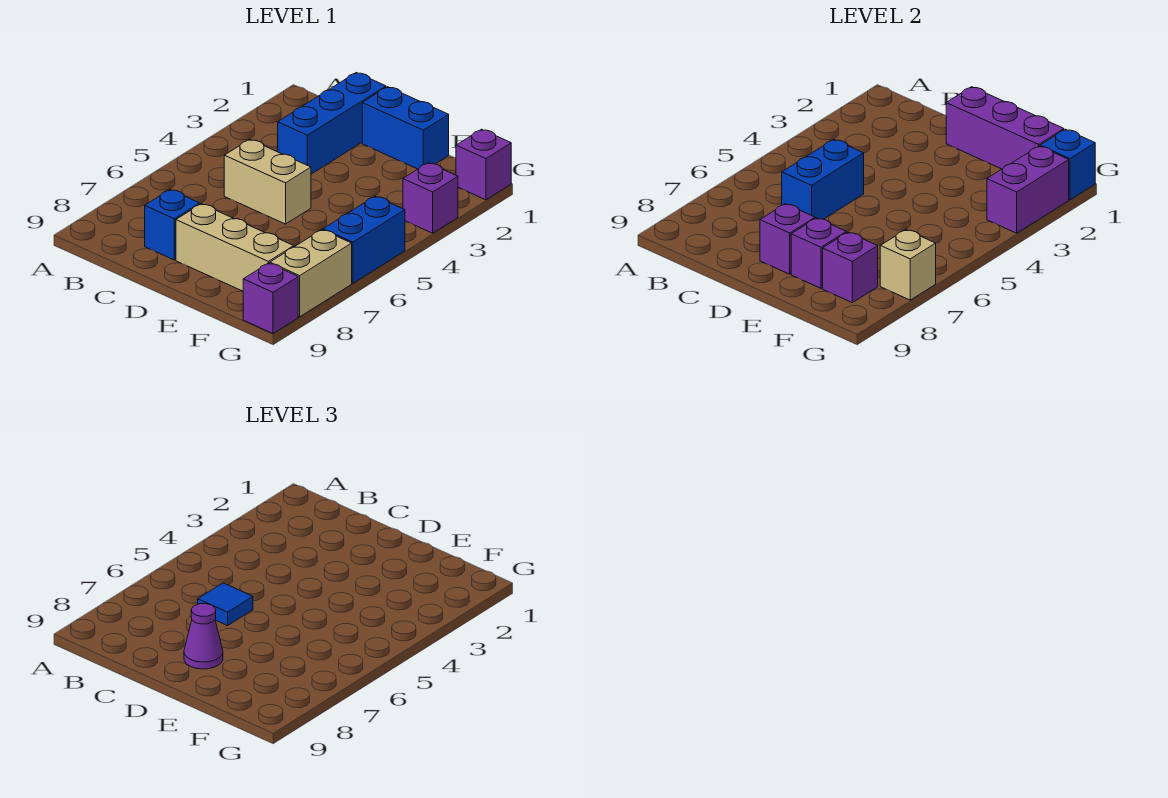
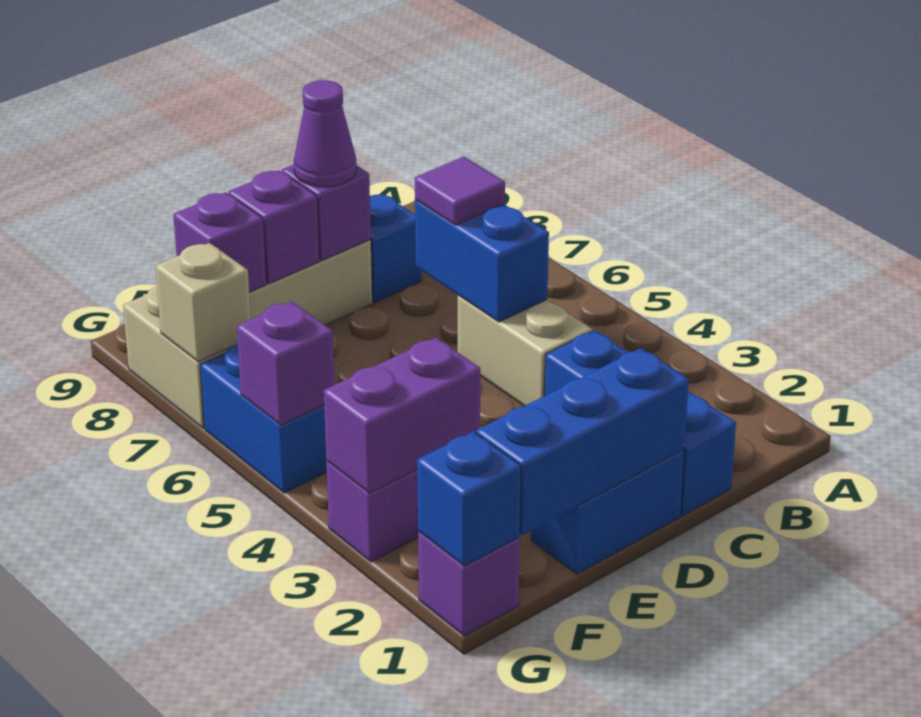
tan 1x2 brick [224,139,311,224] -> tan 1x2 brick turned to [458,295,592,406]
blue 1x1 tile [198,583,253,626] -> purple 1x1 tile [415,157,505,225]
purple 1x3 brick [946,87,1064,169] -> blue 1x3 brick [476,348,689,535]
purple 1x2 brick [987,146,1069,233] -> purple 1x2 brick turned to [324,338,480,493]
purple 1x1 brick [243,263,298,333] -> purple 1x1 brick moved to [237,301,334,425]

